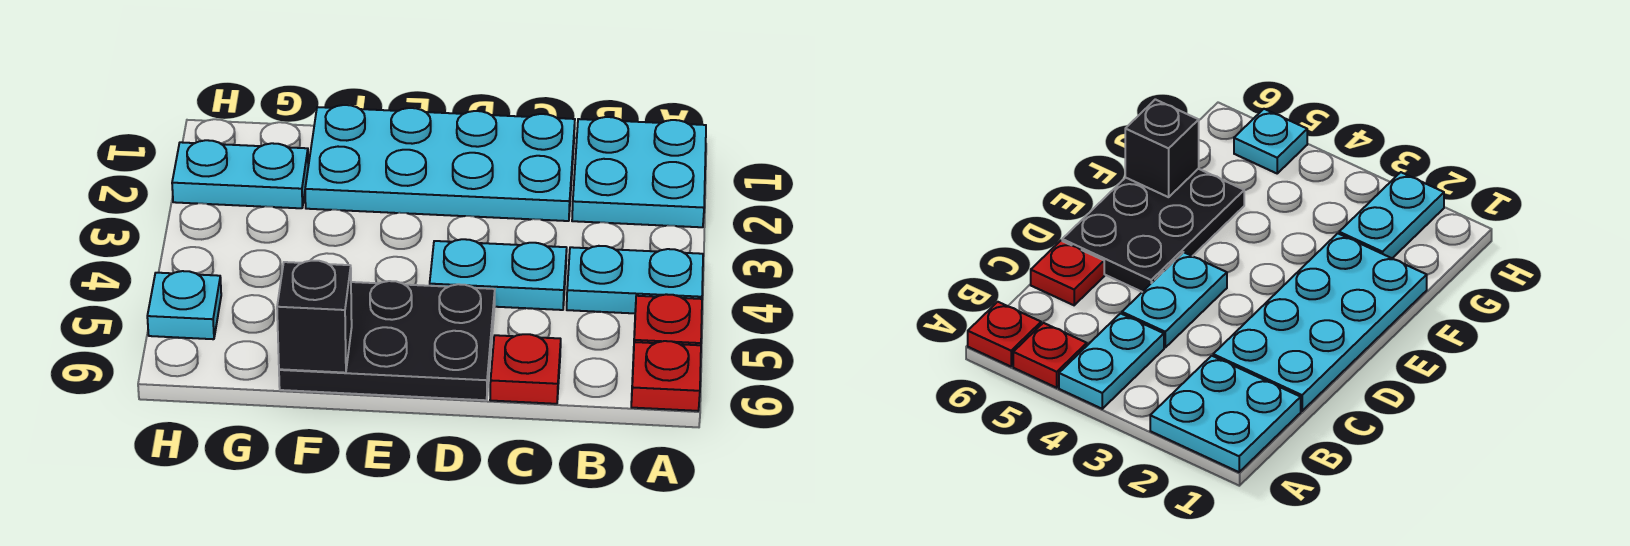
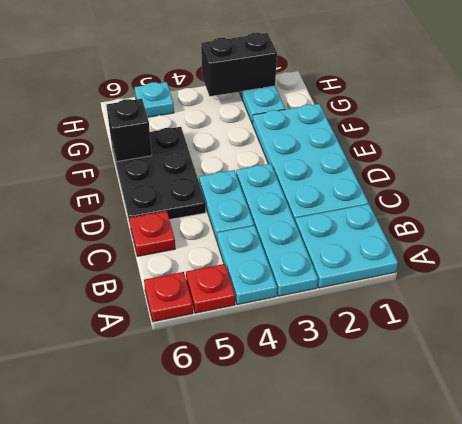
none -> cyan 1x4 plate [236,164,318,296]
none -> black 1x2 brick [201,33,277,96]

